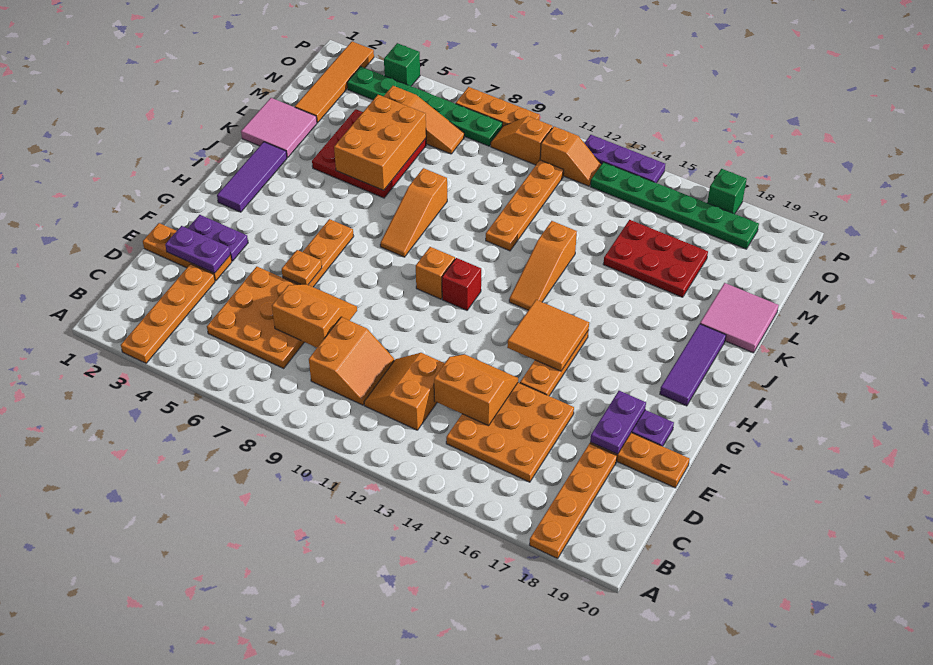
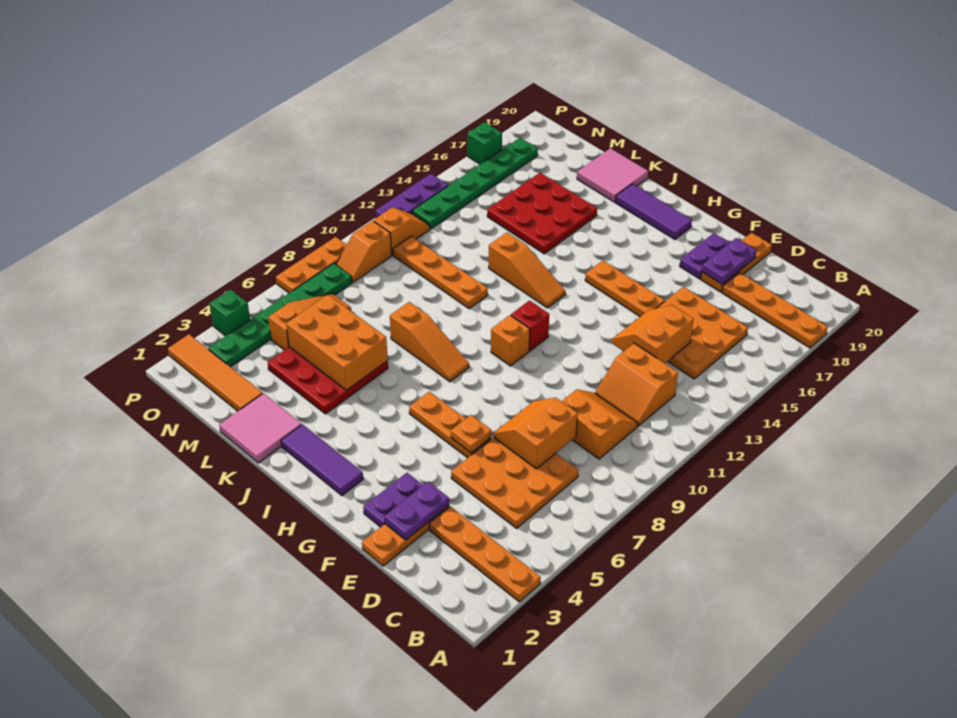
purple 1x2 plate [590,391,646,454] -> purple 1x2 plate turned to [702,238,757,284]
orange 2x2 tile [507,300,589,371] -> none
red 2x3 plate [603,220,708,297] -> red 3x3 plate [487,173,597,254]

